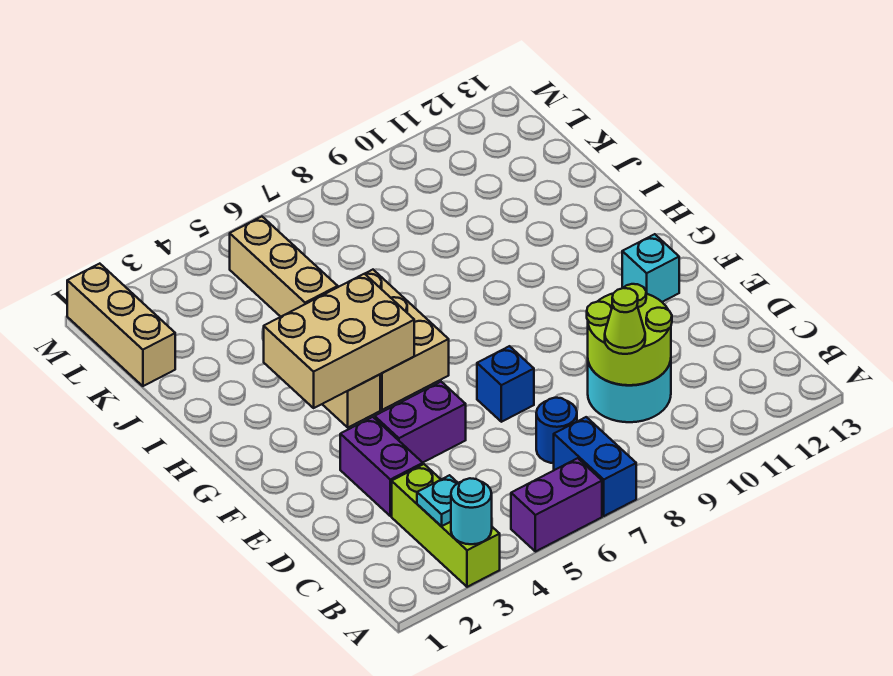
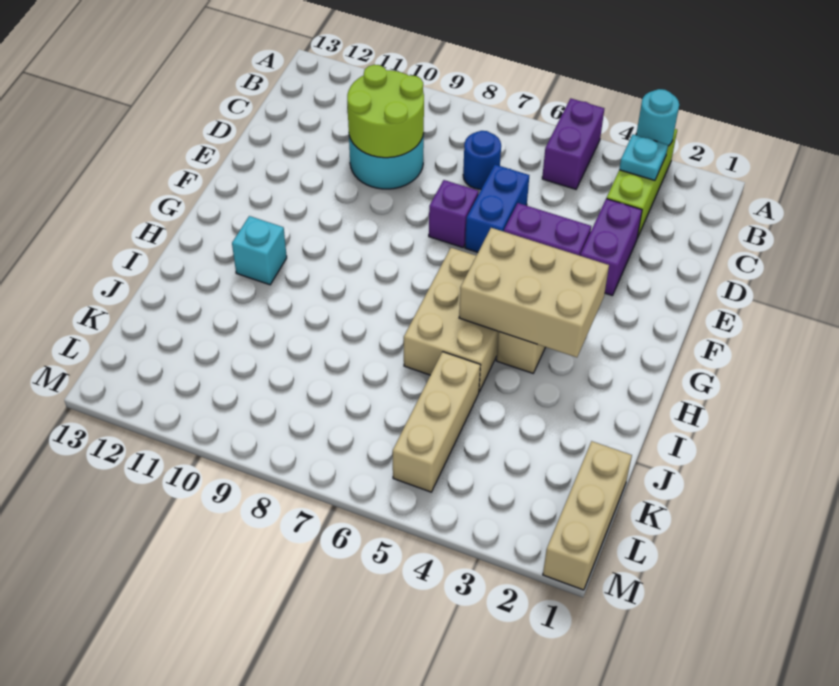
purple 1x2 brick [511,458,602,552] -> purple 1x2 brick turned to [542,98,604,189]
blue 1x2 brick [554,417,636,516] -> blue 1x2 brick moved to [465,165,529,252]
lime 1x1 cone [605,288,645,354] -> none
blue 1x1 brick [477,346,534,422] -> purple 1x1 brick [429,180,479,247]
cyan 1x1 brick [622,234,679,302] -> cyan 1x1 brick moved to [232,216,287,285]

